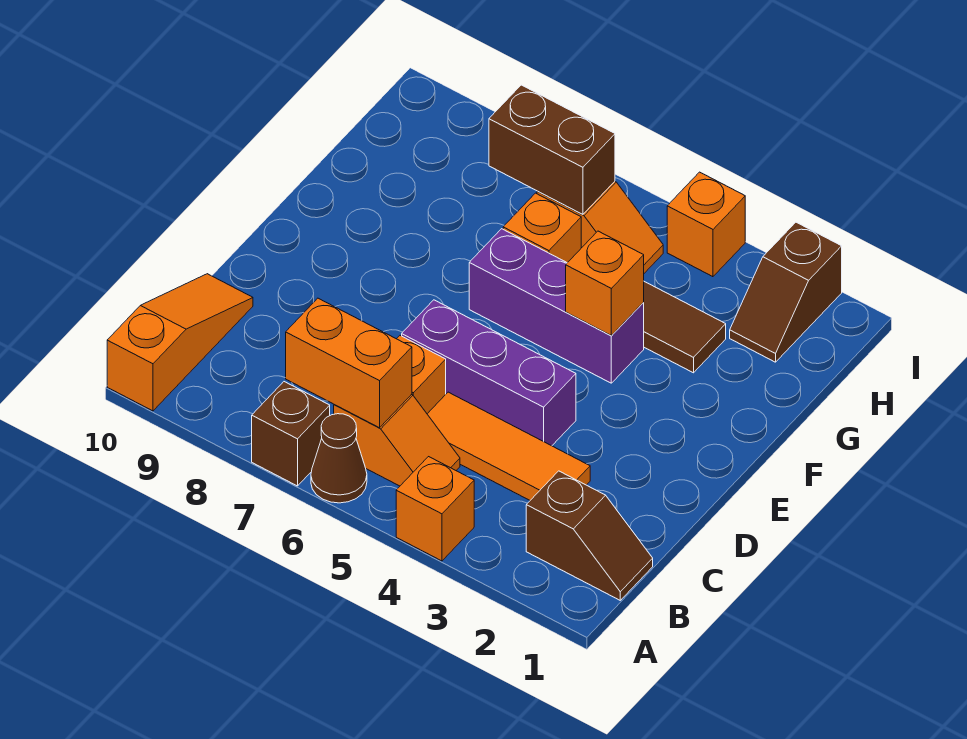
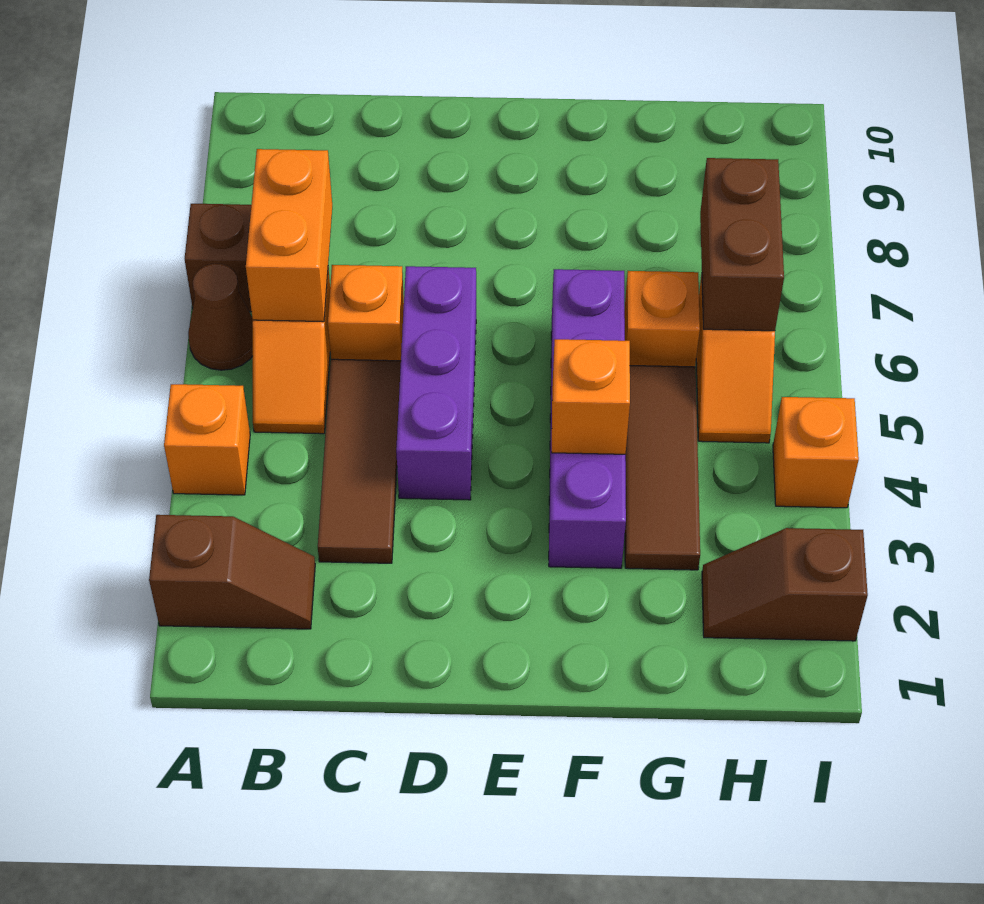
orange 1x3 slope [107,274,253,411] -> none
brown 1x2 slope [526,471,653,600] -> brown 1x2 slope turned to [149,515,315,629]
orange 1x3 tile [427,392,590,500] -> brown 1x3 tile [318,359,401,563]
purple 1x3 brick [469,229,644,383] -> purple 1x4 brick [549,269,626,568]

